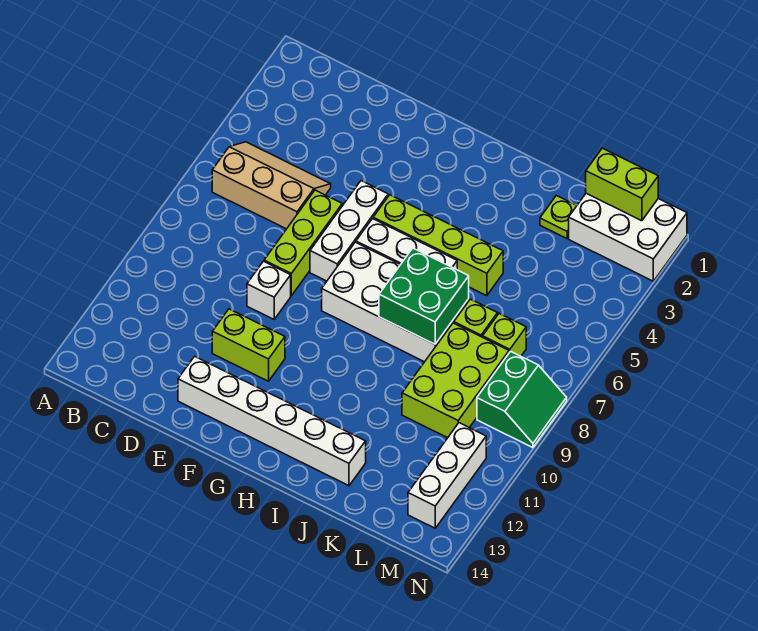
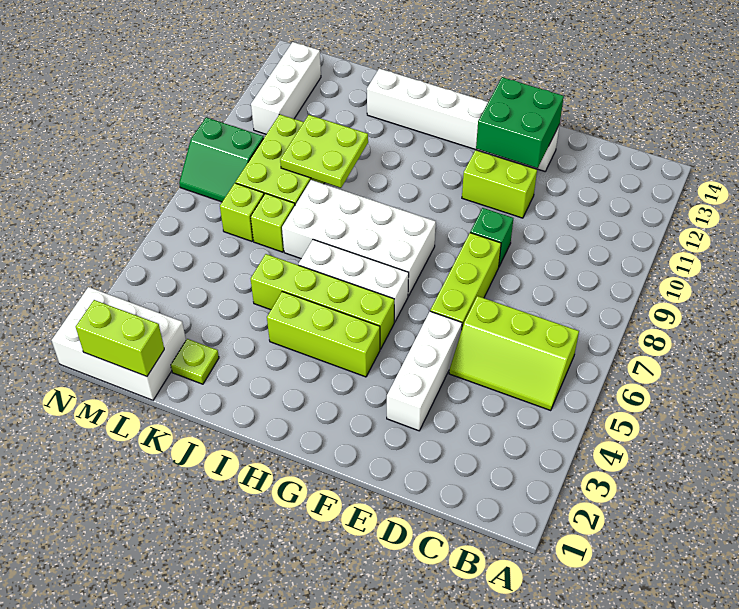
tan 2x3 slope [212,142,331,229] -> lime 2x3 slope [449,296,579,411]
white 1x1 brick [247,261,291,319] -> green 1x1 brick [470,208,513,266]
white 1x3 brick [310,181,388,281] -> white 1x3 brick moved to [387,311,462,431]
none -> lime 1x3 brick [267,292,380,377]
green 2x2 brick [379,248,469,344] -> green 2x2 brick moved to [476,77,564,168]
none -> lime 2x2 plate [280,115,368,188]
green 2x2 slope [477,351,567,448] -> green 2x2 slope turned to [179,117,264,202]

